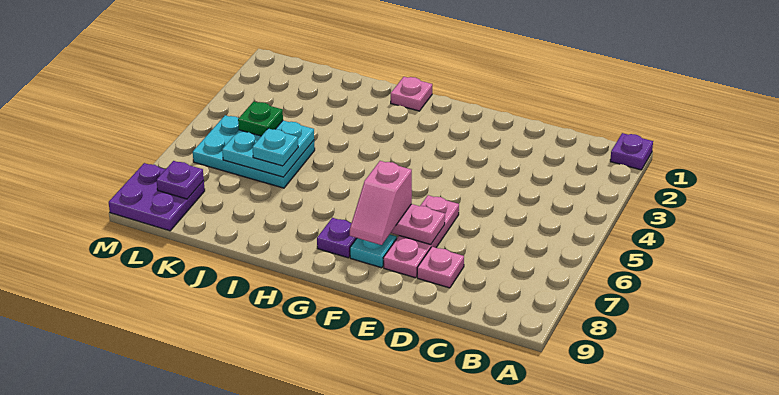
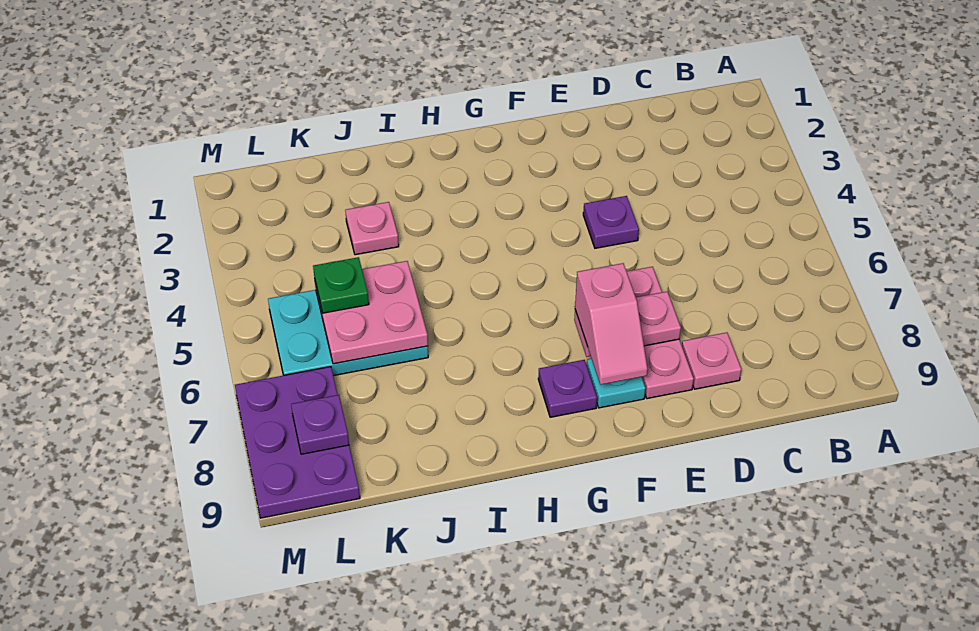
purple 1x1 plate [610,133,653,170] -> purple 1x1 plate moved to [583,196,639,248]
pink 1x1 plate [391,77,432,111] -> pink 1x1 plate moved to [345,202,399,255]
cyan 2x2 plate [222,121,314,177] -> pink 2x2 plate [315,261,428,364]
cyan 1x1 plate [253,129,298,166] -> none
purple 2x2 plate [109,163,205,231] -> purple 2x3 plate [235,367,360,518]

